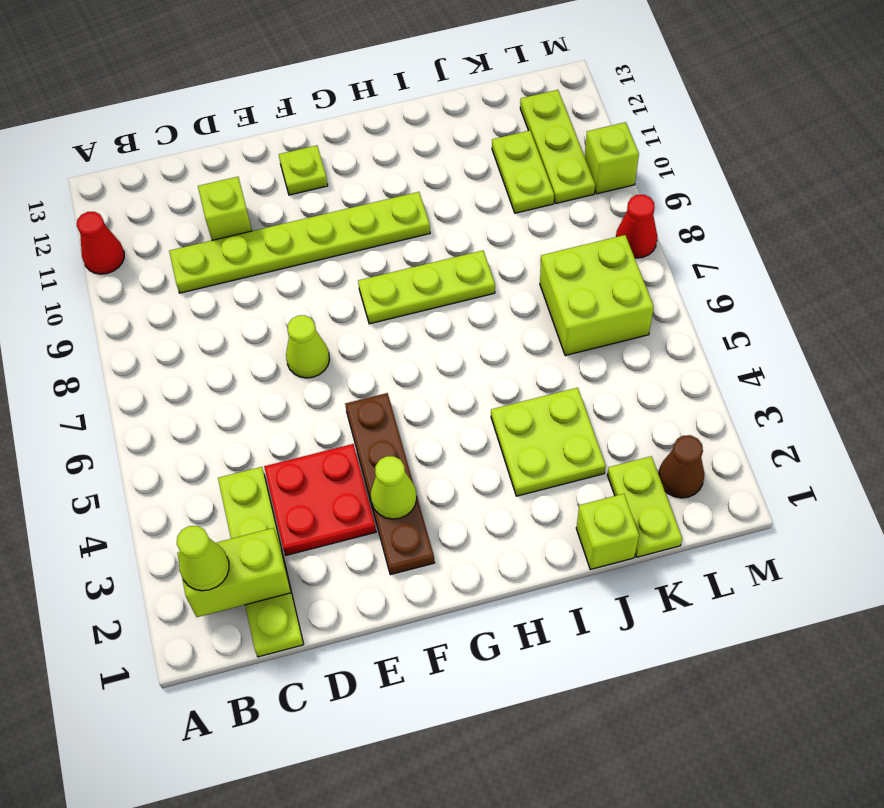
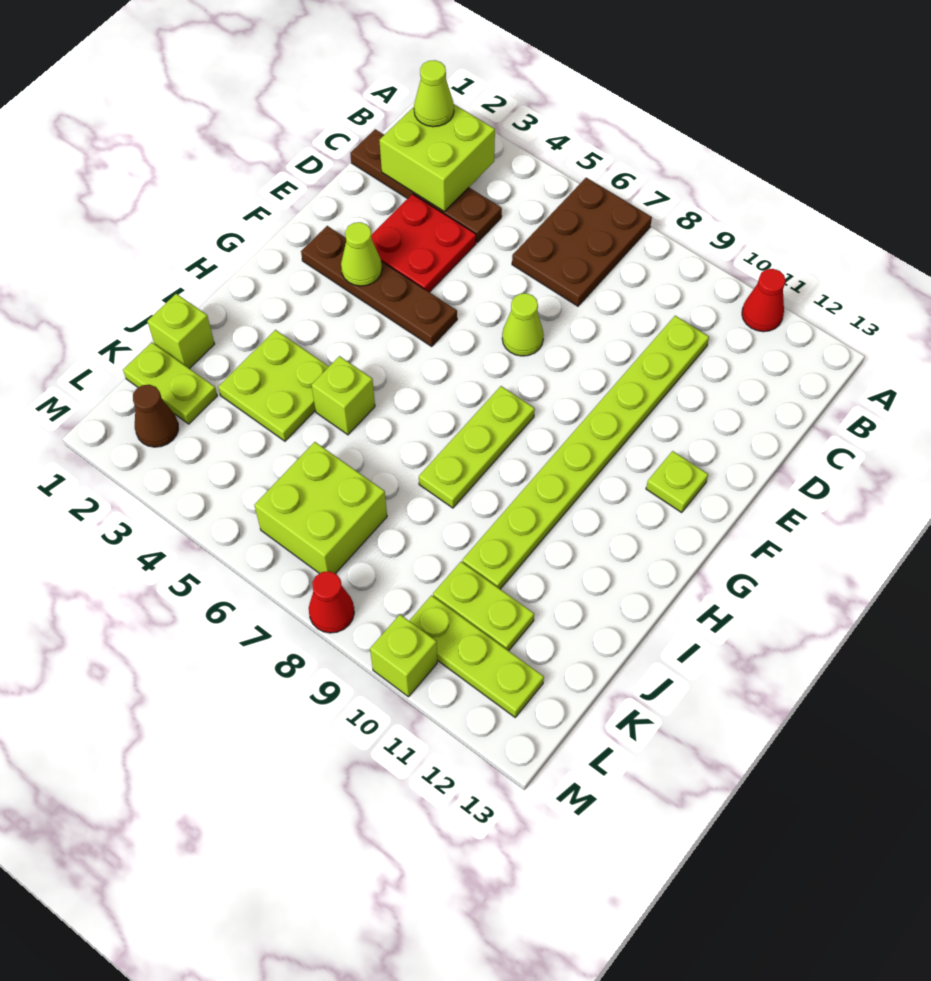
none -> brown 2x3 plate [512,178,652,306]
lime 1x2 brick [177,528,291,617] -> lime 2x2 brick [379,104,495,212]
lime 1x4 plate [218,467,304,657] -> brown 1x4 plate [350,129,502,242]
lime 1x6 plate [169,192,430,293] -> lime 1x8 plate [462,316,709,589]
lime 1x1 brick [198,177,252,240] -> lime 1x1 brick moved to [311,356,375,435]

